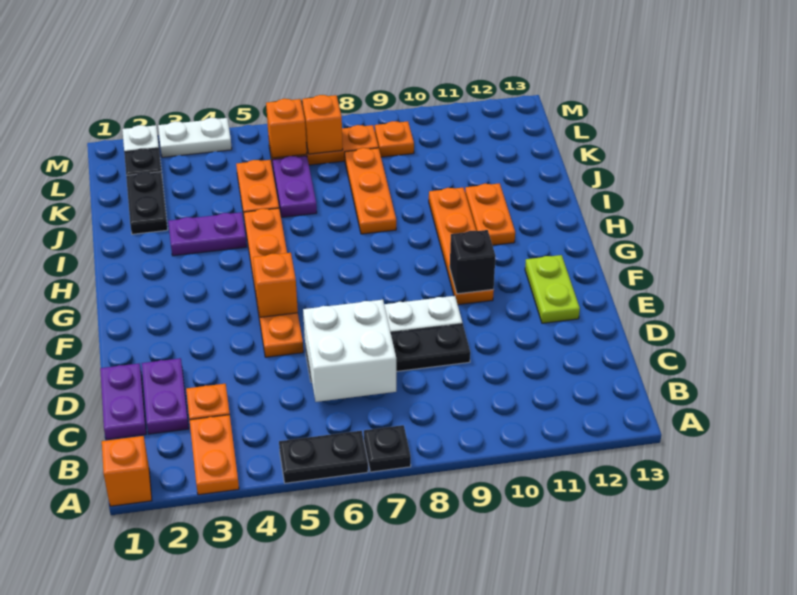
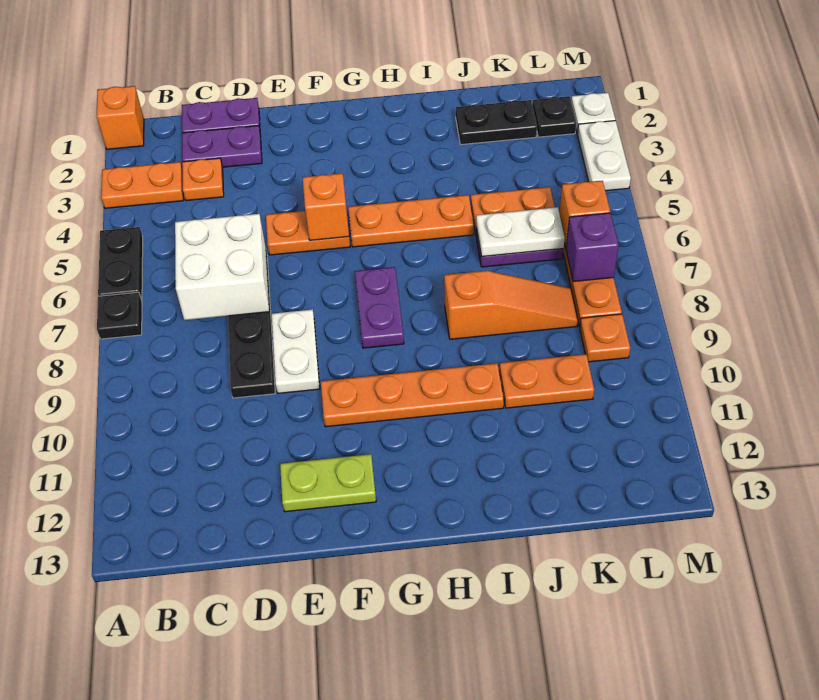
black 1x1 brick [450,230,496,294] -> none
orange 1x2 plate [465,183,515,245] -> orange 1x2 plate moved to [499,354,594,408]
purple 1x2 plate [168,212,246,256] -> purple 1x2 plate moved to [355,267,404,348]
orange 1x3 plate [345,148,396,234] -> orange 1x3 slope [444,271,578,339]
none -> white 1x2 plate [476,207,565,257]
orange 1x1 brick [302,95,343,154] -> purple 1x1 brick [566,213,619,282]

